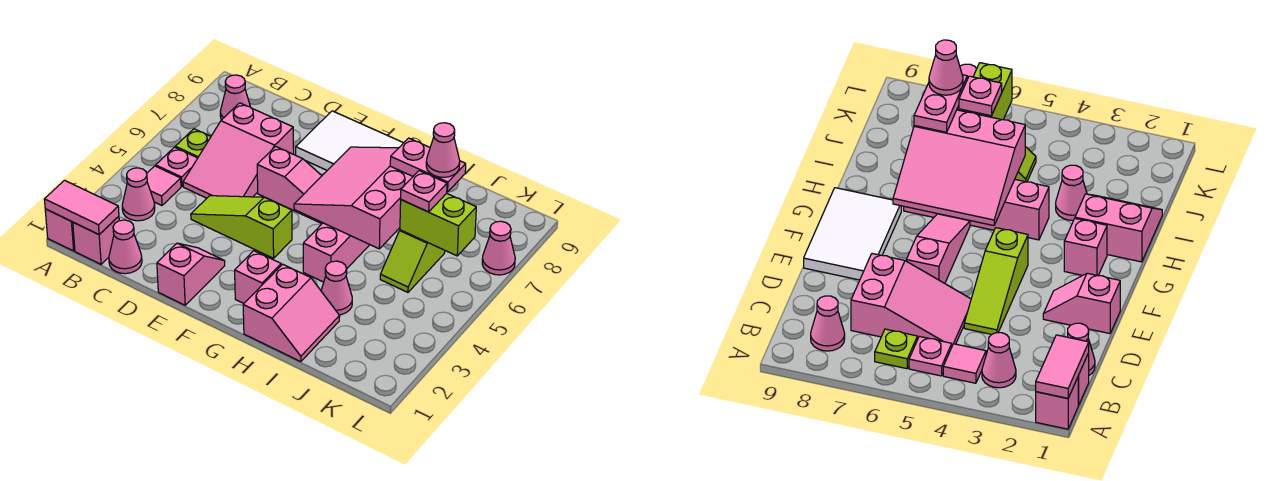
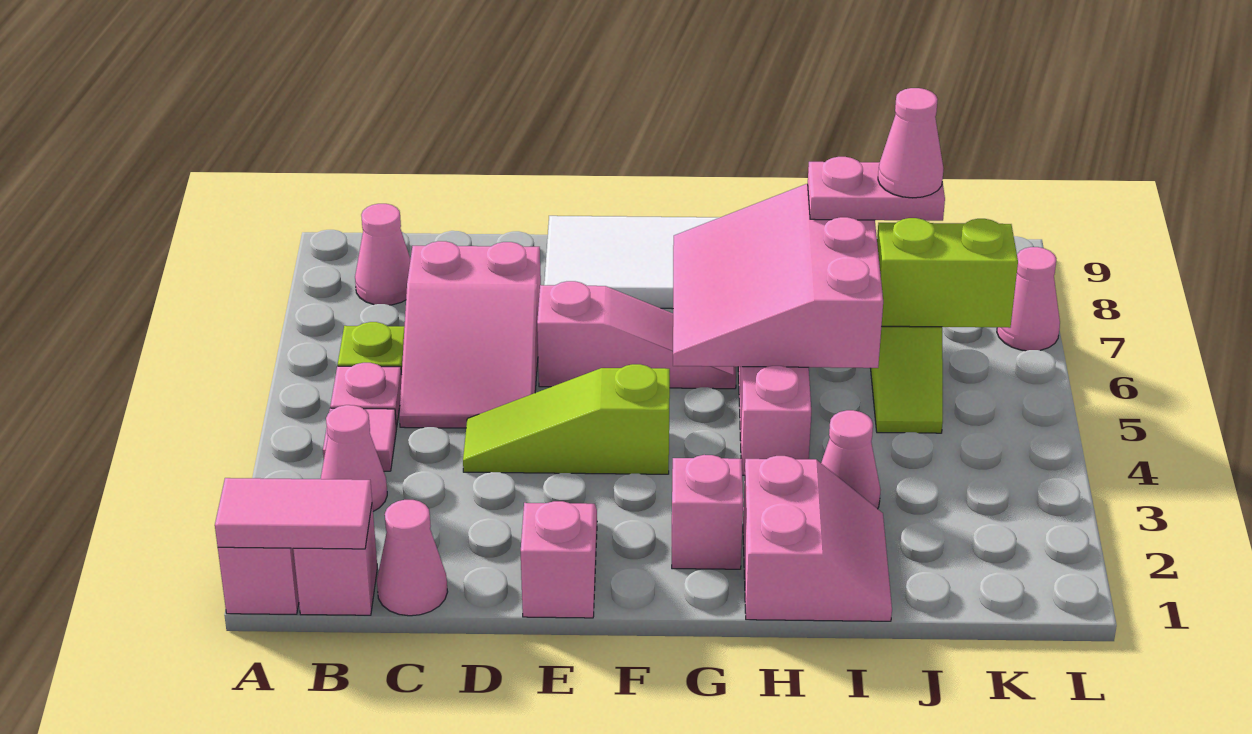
pink 1x1 plate [401,171,447,212] -> none

